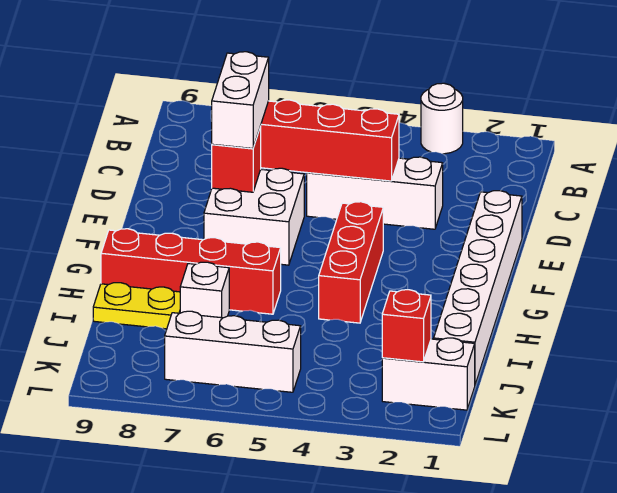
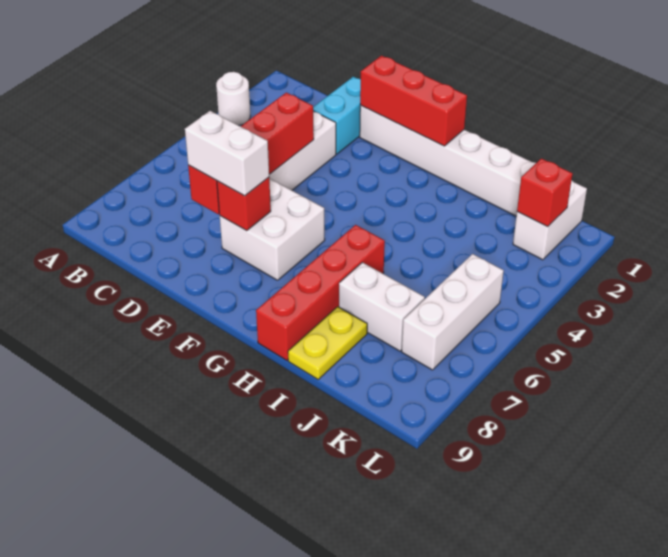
none -> cyan 1x2 brick [313,77,361,154]
red 1x3 brick [319,202,383,323] -> red 1x3 brick moved to [360,56,467,146]
white 1x1 brick [180,262,229,318] -> white 1x2 brick [339,262,425,351]

